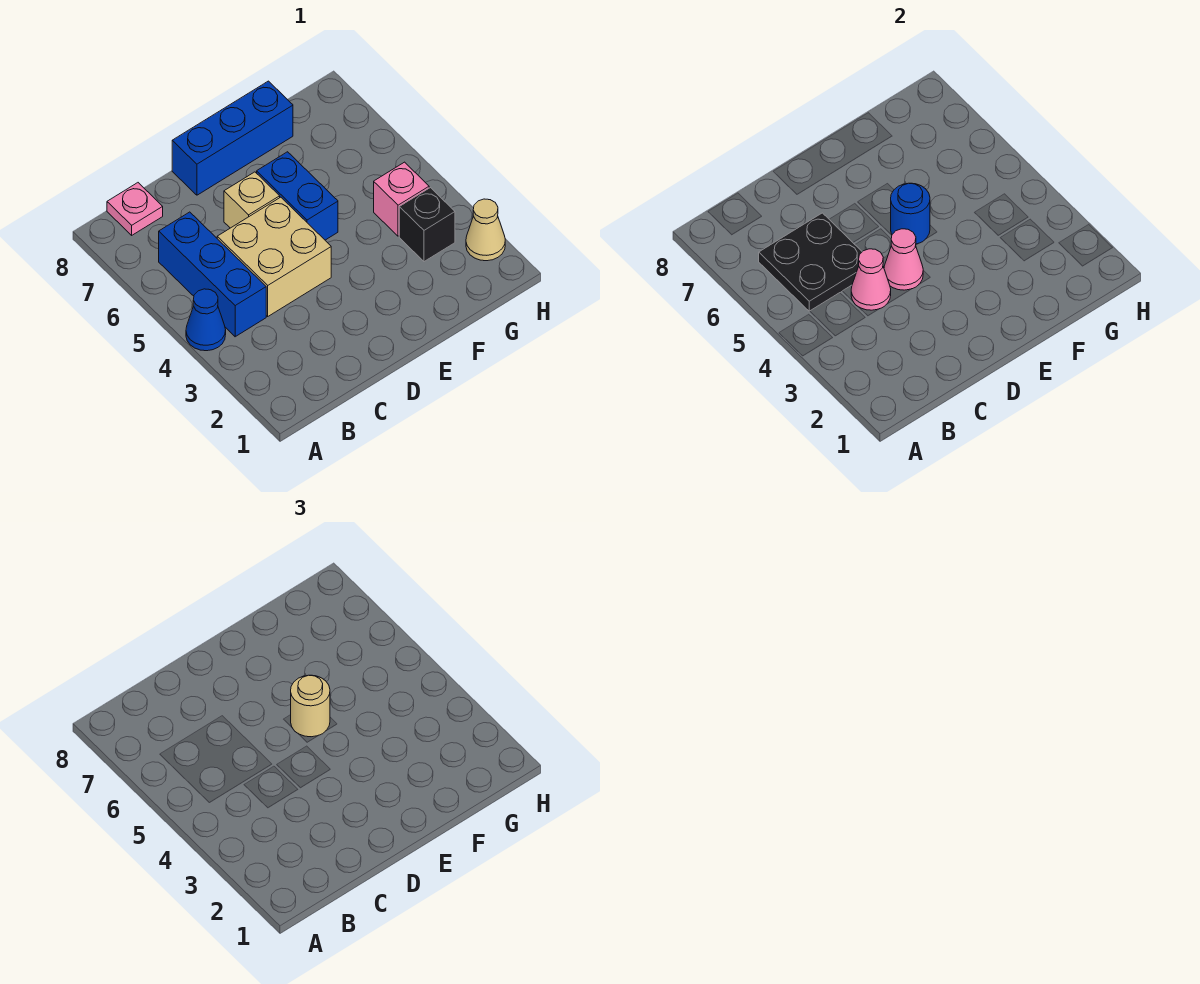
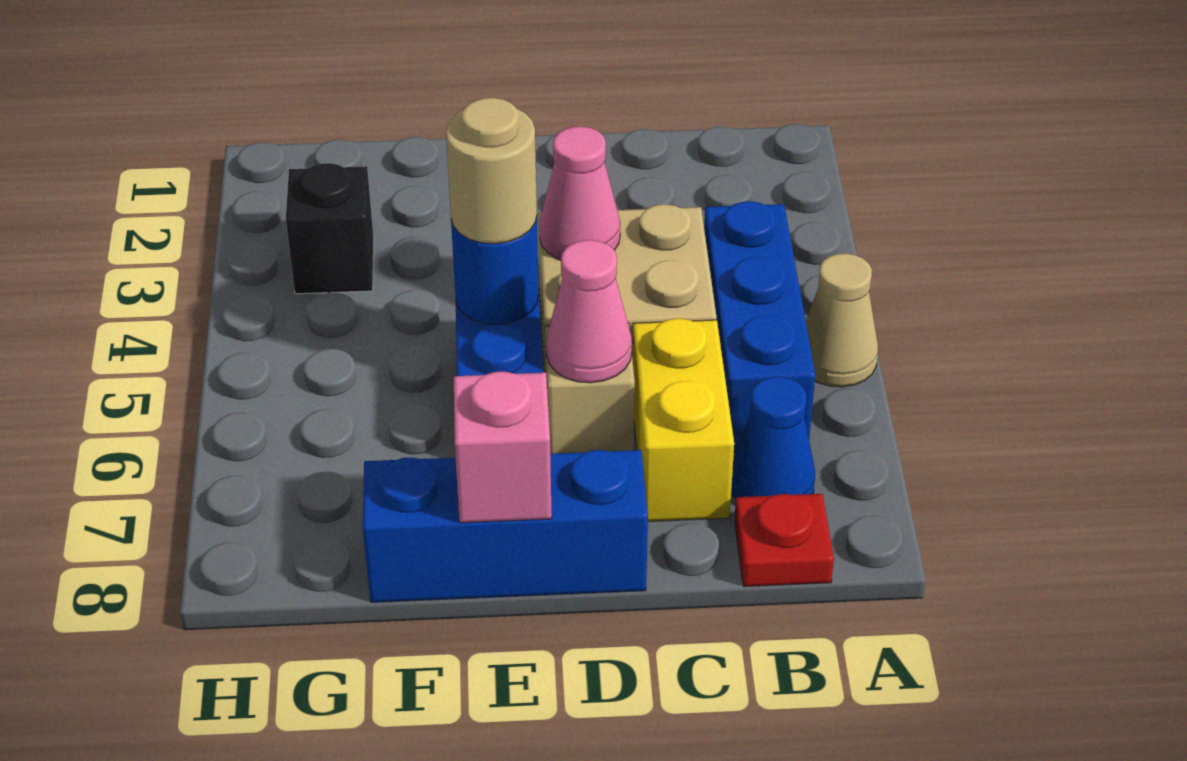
blue 1x1 cone [186,289,226,351] -> blue 1x1 cone moved to [731,377,815,499]
black 2x2 plate [759,213,862,311] -> none
pink 1x1 plate [107,183,163,235] -> red 1x1 plate [734,494,834,587]
pink 1x1 cone [851,249,891,310] -> pink 1x1 cone moved to [546,240,632,383]
none -> yellow 1x2 brick [633,318,734,521]
pink 1x1 brick [374,162,429,236] -> pink 1x1 brick moved to [454,372,552,523]
tan 1x1 cone [466,199,505,261] -> tan 1x1 cone moved to [806,253,878,387]

